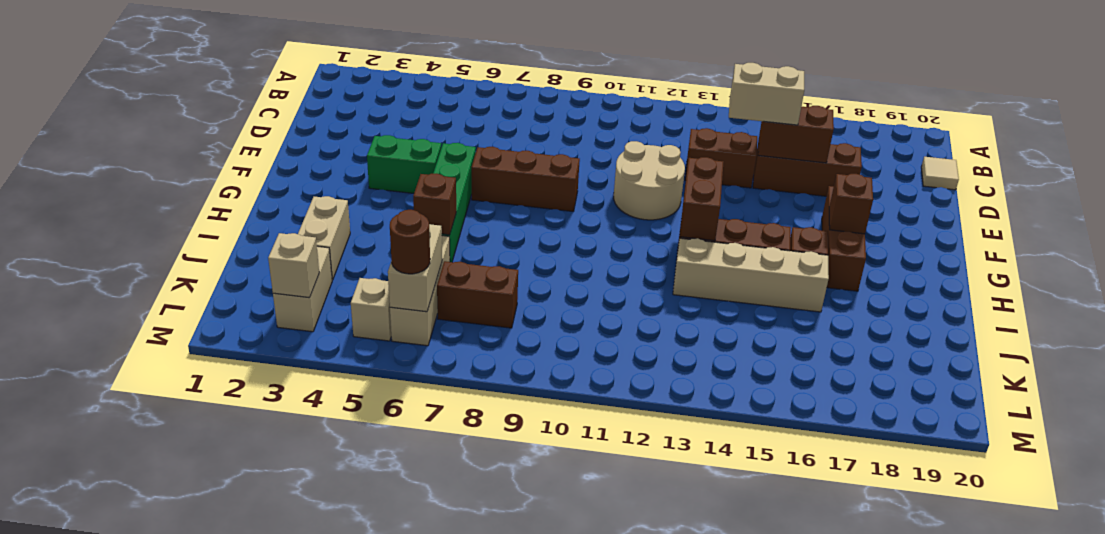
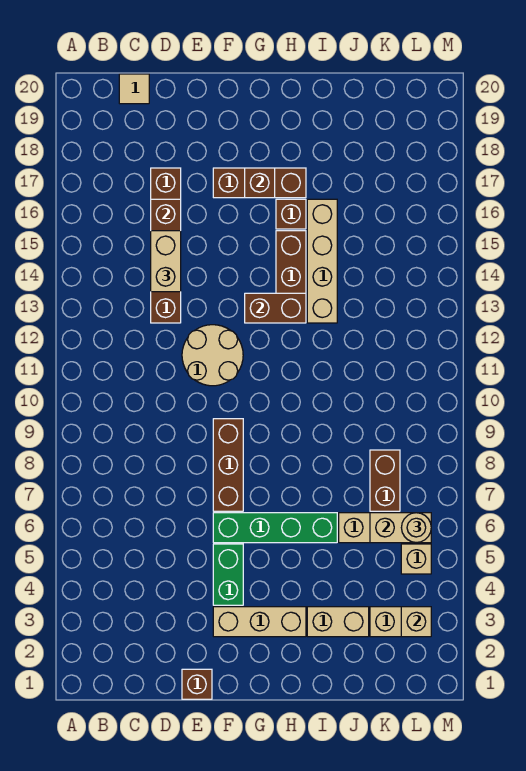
none -> tan 1x3 brick [213,607,306,637]
brown 1x1 brick [413,174,456,235] -> brown 1x1 brick moved to [182,669,212,699]
brown 1x1 round brick [390,210,430,274] -> tan 1x1 round brick [401,513,431,543]

